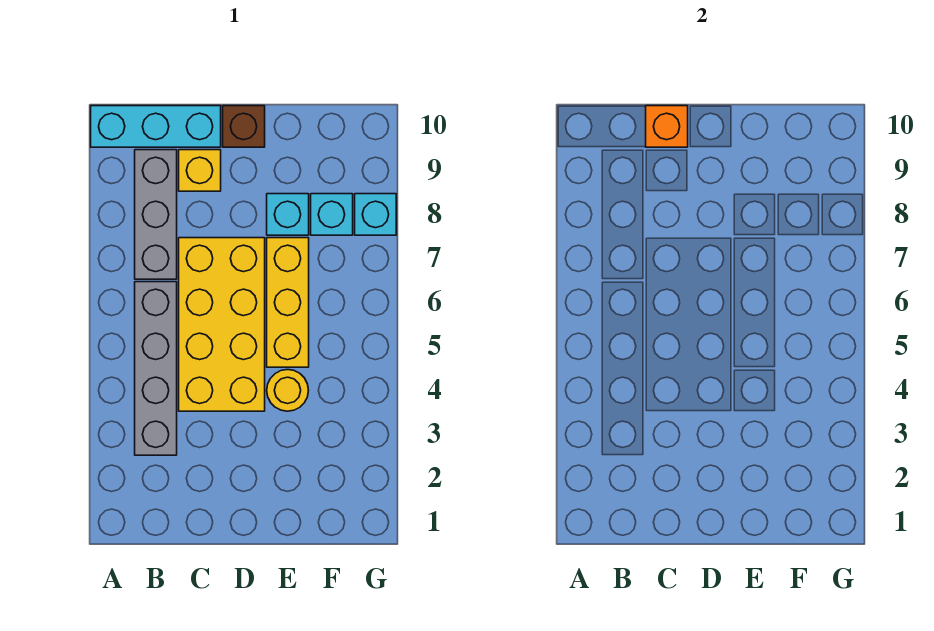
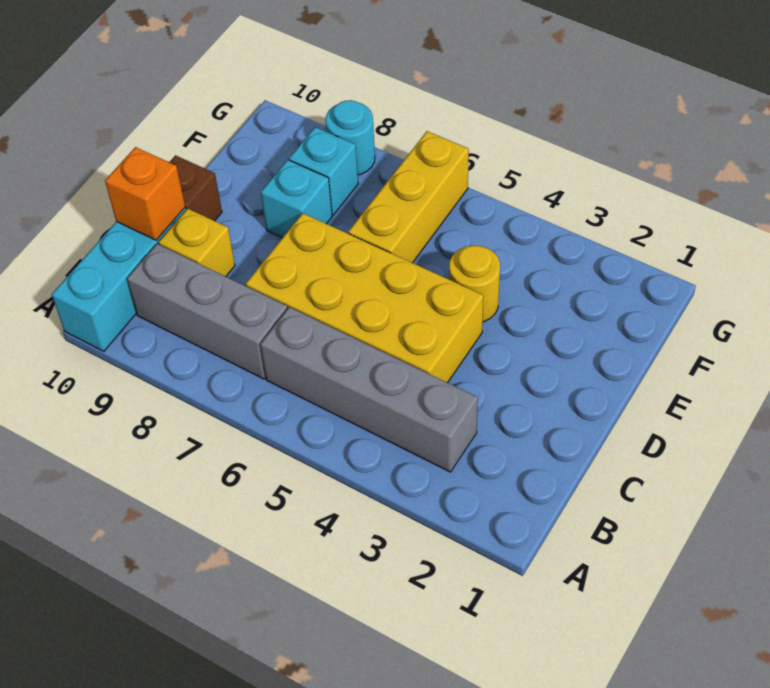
yellow 1x3 brick [267,238,309,367] -> yellow 1x3 brick turned to [348,131,469,263]
cyan 1x1 brick [355,194,396,235] -> cyan 1x1 round brick [325,100,375,175]

